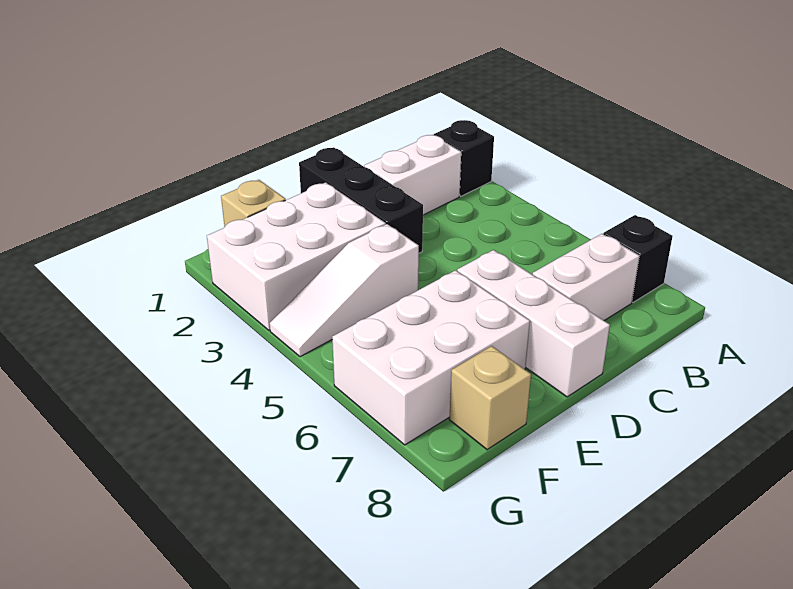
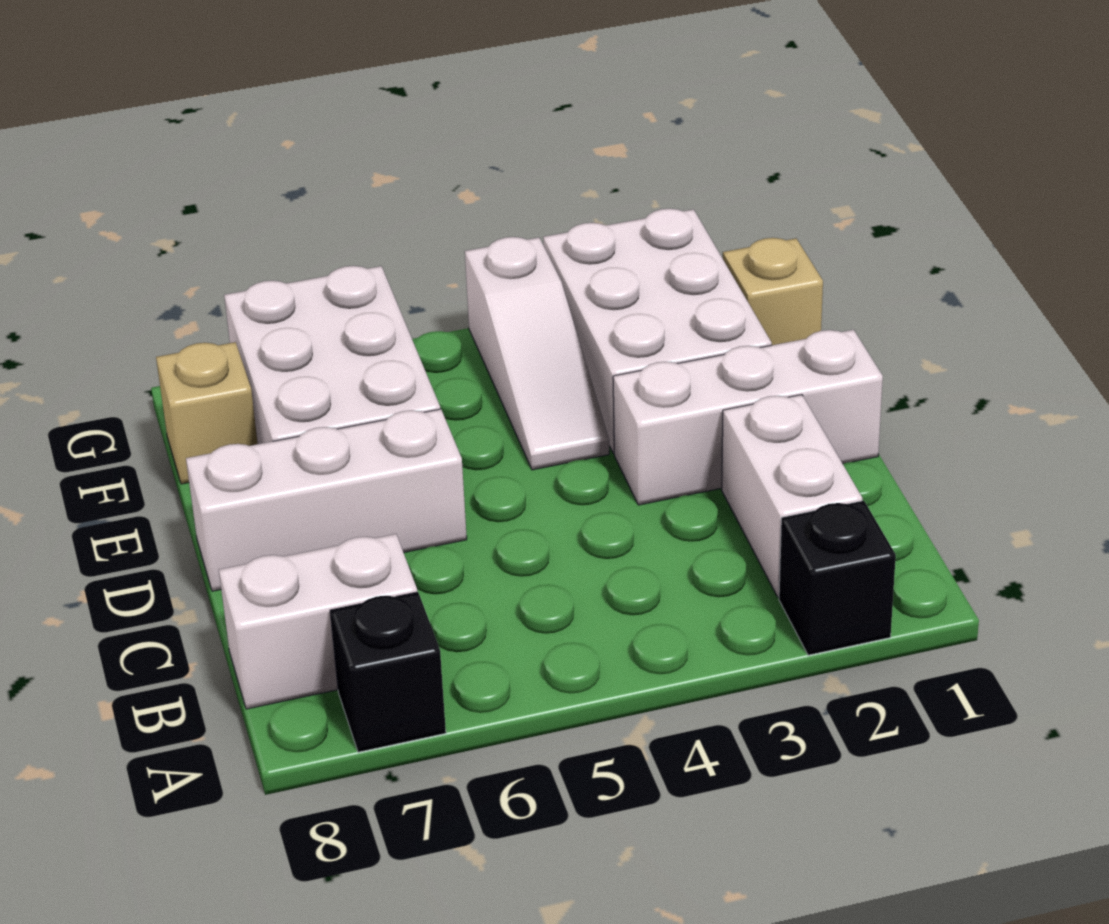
white 1x2 brick [532,234,639,320] -> white 1x2 brick turned to [219,534,417,709]
black 1x3 brick [299,147,423,253] -> white 1x3 brick [613,330,883,505]
white 1x3 slope [270,224,419,357] -> white 1x3 slope turned to [465,237,609,470]

